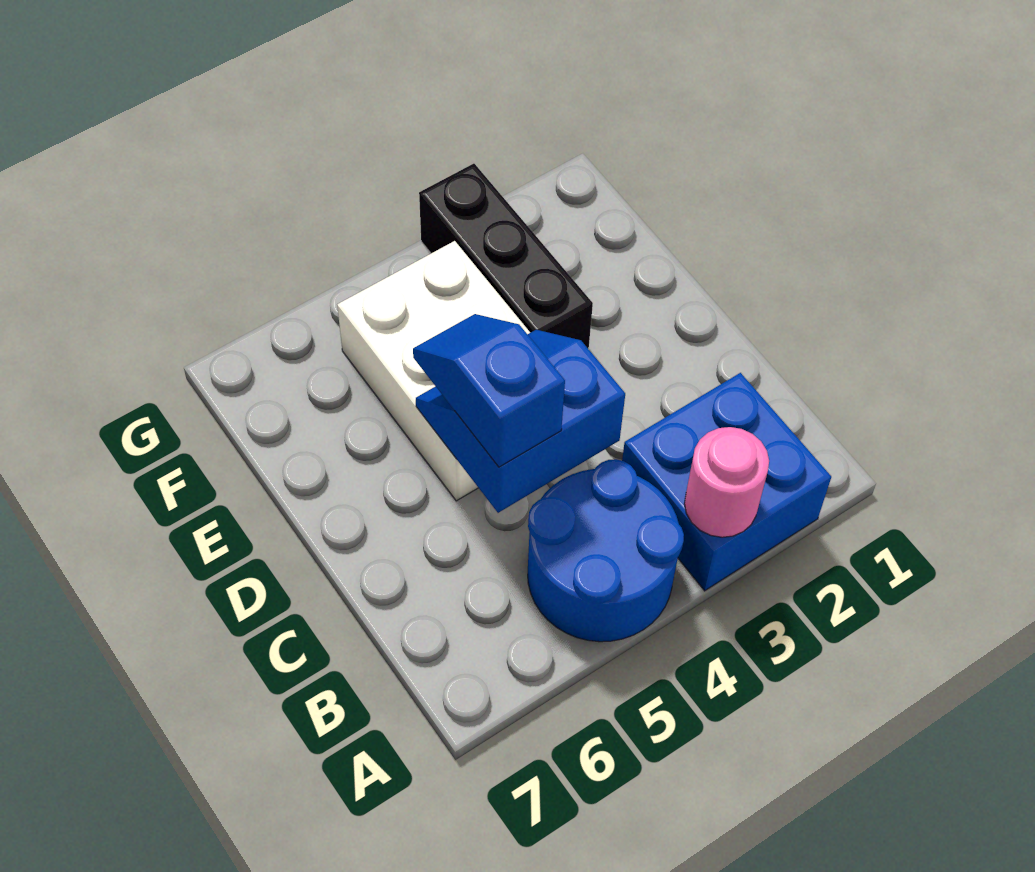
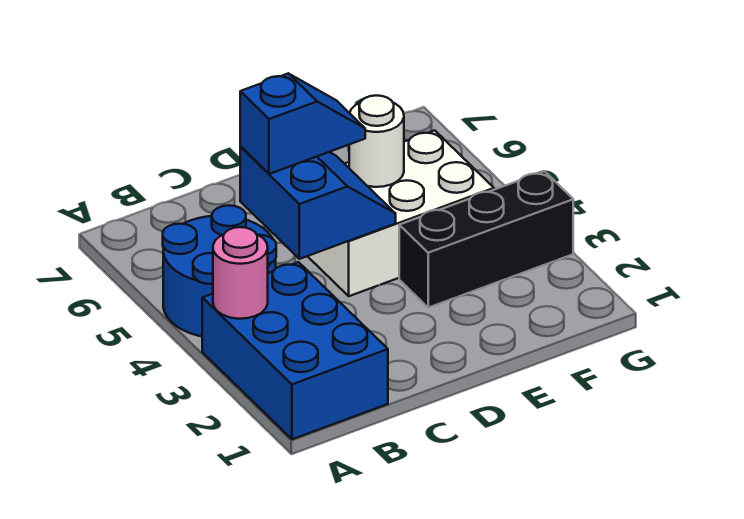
blue 2x2 brick [622,373,831,591] -> blue 2x3 brick [202,262,388,439]
none -> white 1x1 round brick [349,95,404,187]

